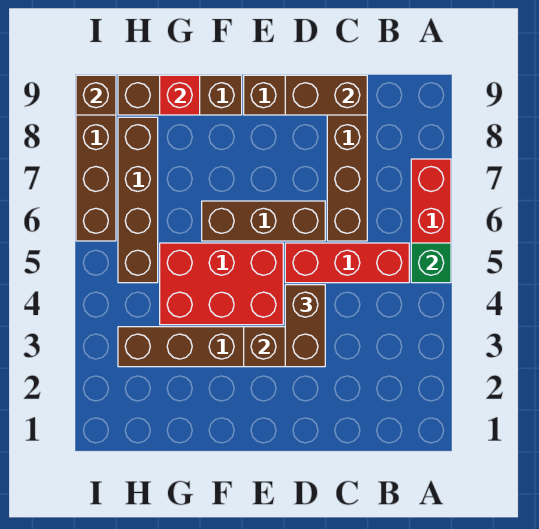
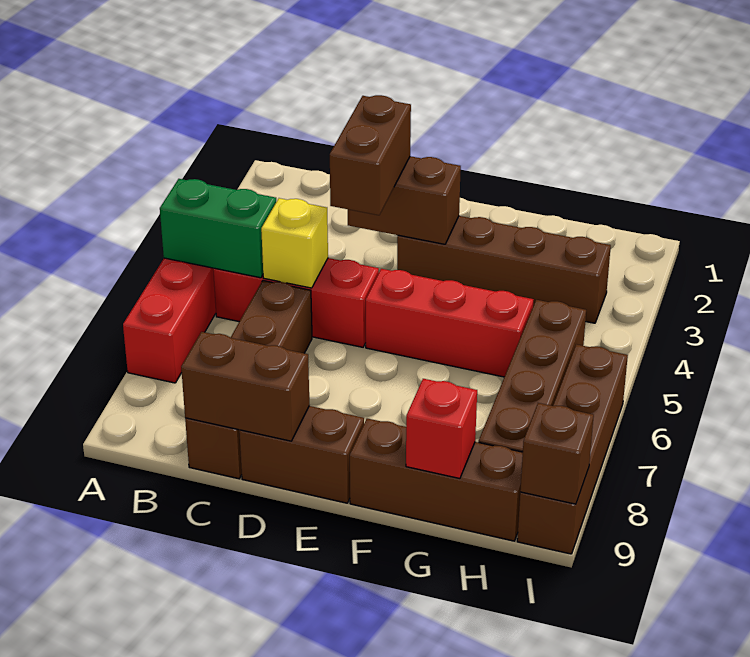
green 1x1 brick [411,243,451,283] -> green 1x2 brick [160,179,276,278]
none -> yellow 1x1 brick [261,198,328,288]
brown 1x3 brick [202,201,325,241] -> none
red 2x3 brick [160,243,283,325] -> red 1x3 brick [366,269,534,377]

